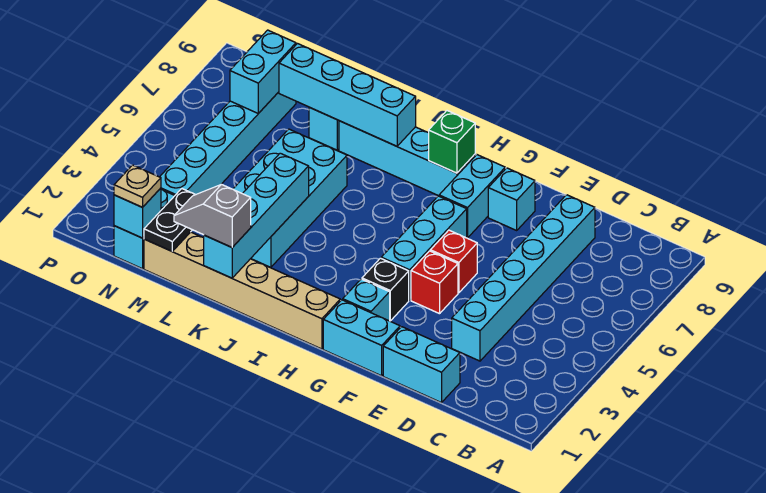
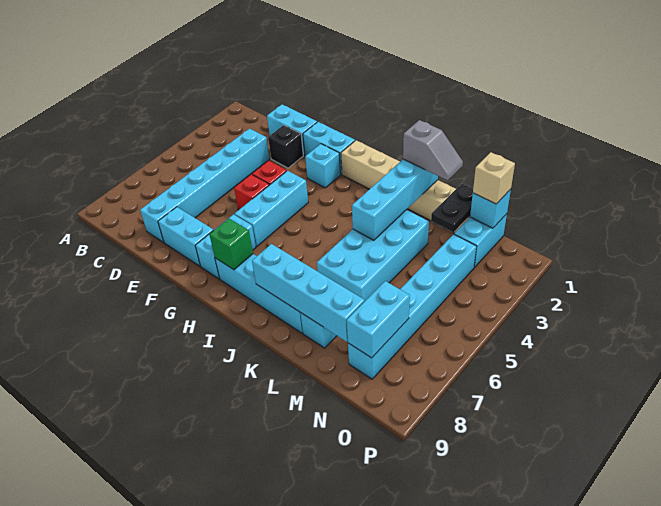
cyan 1x1 brick [488,168,535,230] -> cyan 1x2 brick [158,207,213,266]
black 1x1 brick [362,258,409,321] -> black 1x1 brick moved to [268,125,303,168]
tan 1x1 plate [114,165,161,207] -> tan 1x1 brick [473,152,515,204]

